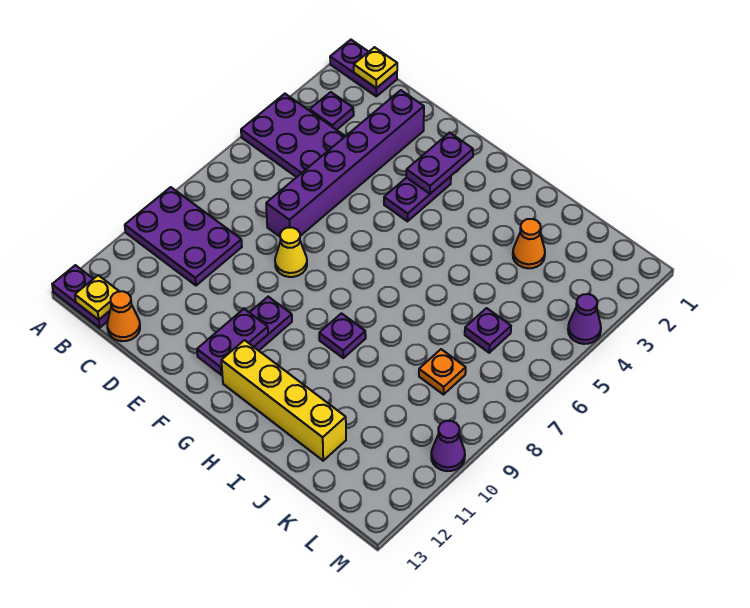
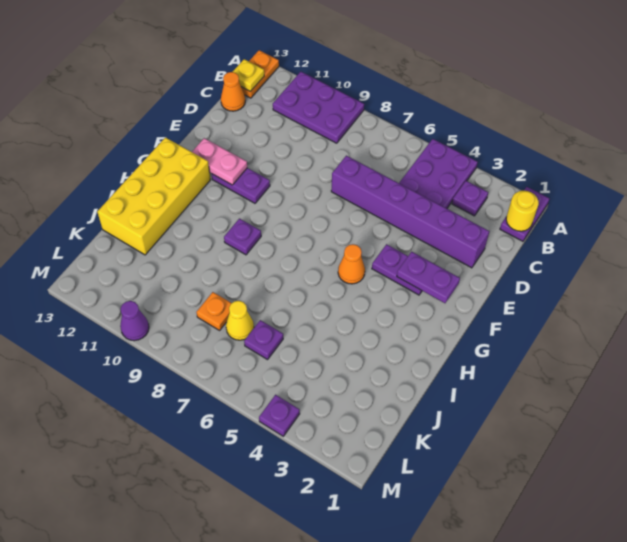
purple 2x3 plate [125,187,242,285] -> purple 2x3 plate turned to [273,72,364,143]
purple 1x2 plate [52,265,110,328] -> orange 1x2 plate [241,50,279,98]
yellow 1x1 plate [354,47,397,88] -> yellow 1x1 round brick [506,191,539,231]
yellow 1x1 cone [275,228,307,277] -> yellow 1x1 cone moved to [226,301,254,340]
purple 1x2 plate [197,309,268,375] -> pink 1x2 plate [192,138,247,185]
yellow 1x4 brick [221,340,346,461] -> yellow 2x4 brick [97,137,210,255]
orange 1x1 cone [513,219,545,268] -> orange 1x1 cone moved to [338,244,365,284]
purple 1x1 cone [568,294,601,344] -> purple 1x1 plate [259,395,300,436]

